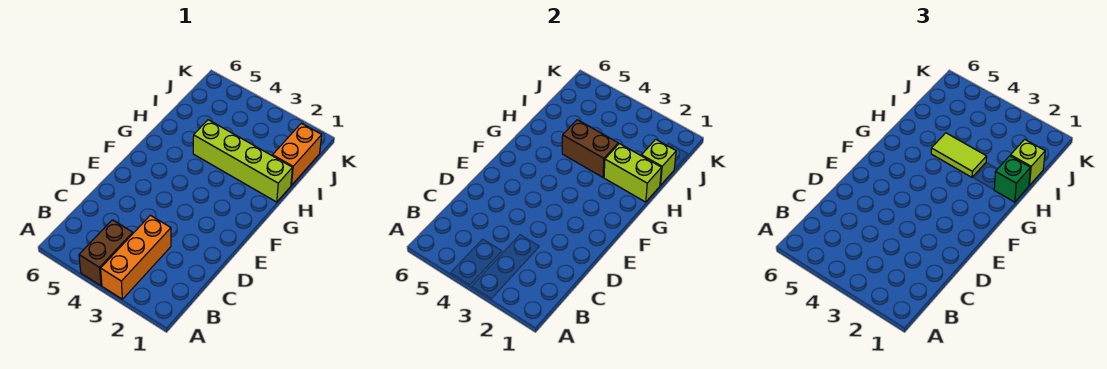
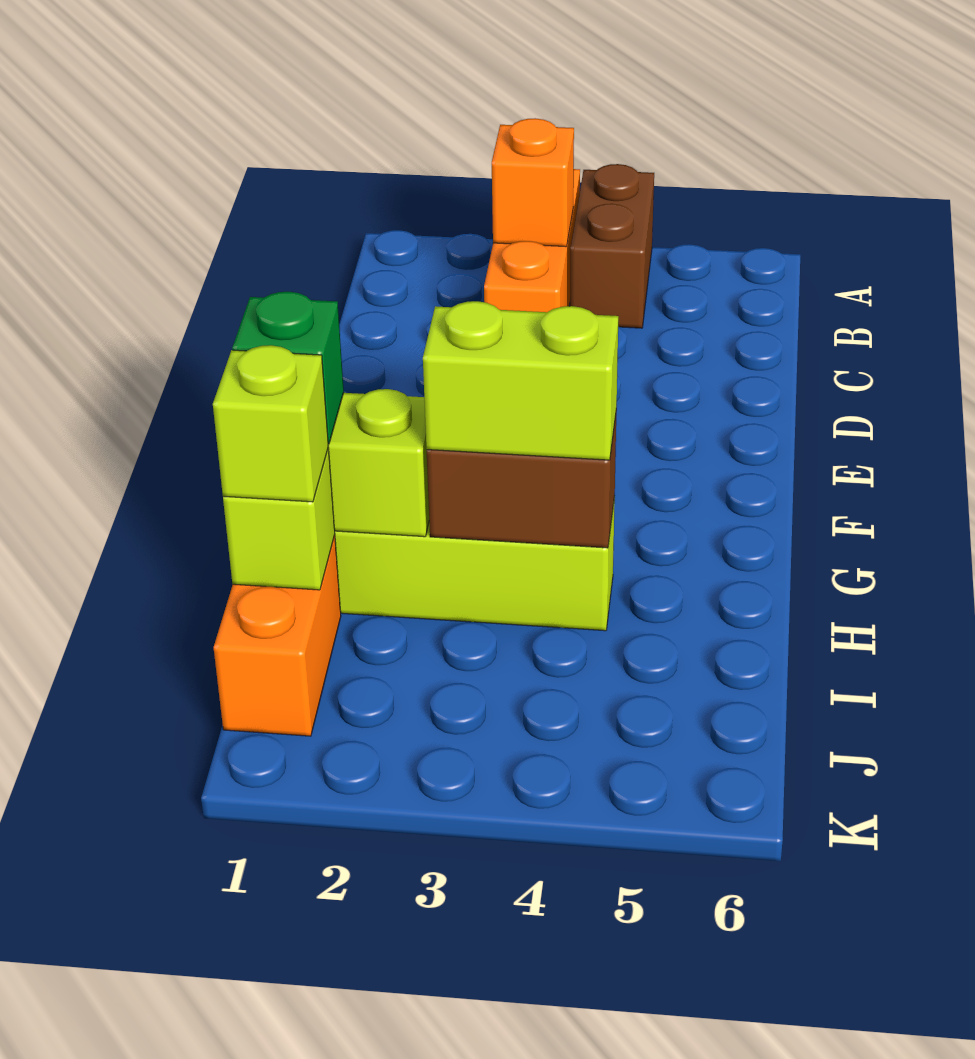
none -> orange 1x1 brick [492,118,574,247]
lime 1x2 tile [931,133,987,177] -> lime 1x2 brick [423,301,618,460]

